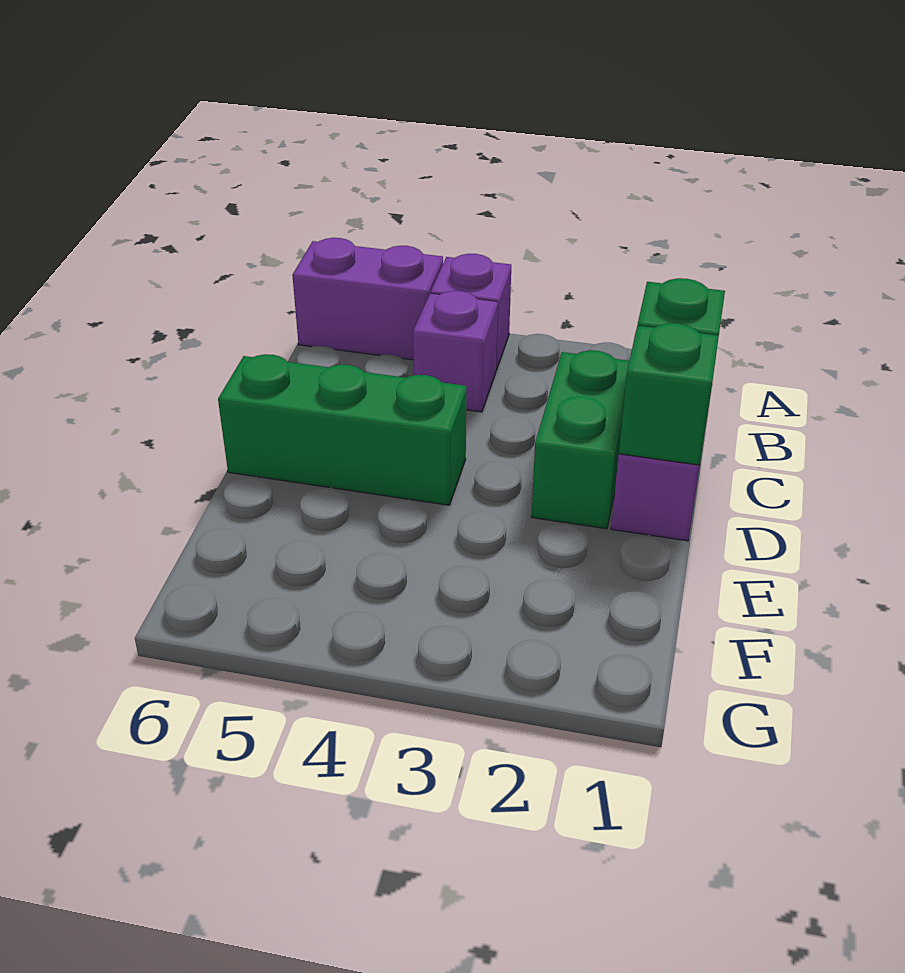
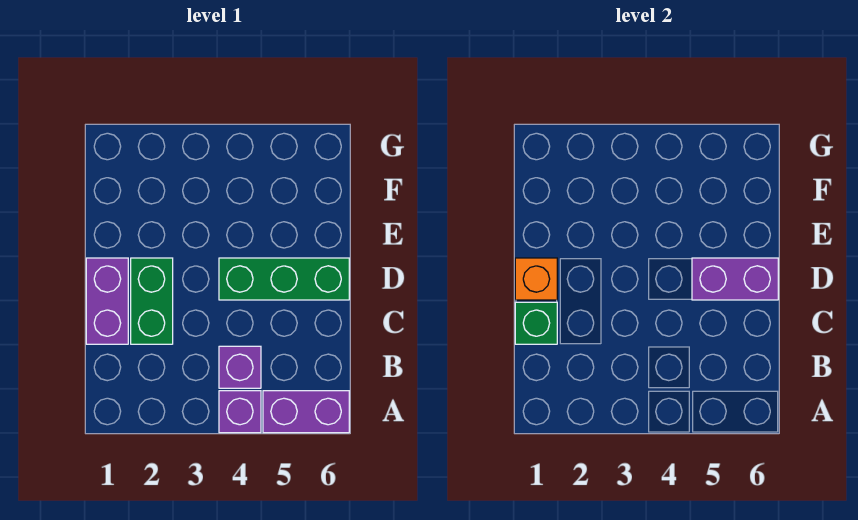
green 1x1 brick [619,323,719,465] -> orange 1x1 brick [515,258,557,300]
none -> purple 1x2 brick [692,258,778,300]

